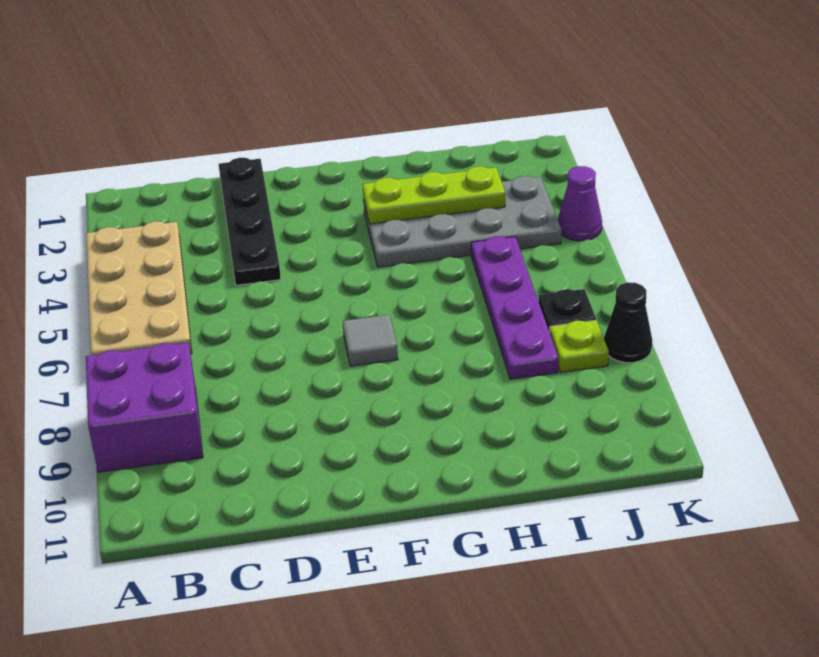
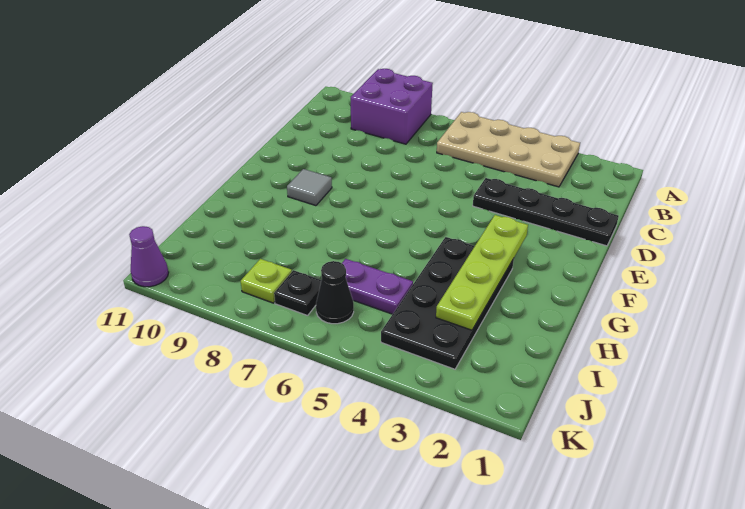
grey 1x1 tile [343,315,398,366] -> grey 1x1 tile moved to [287,169,332,206]
grey 2x4 plate [363,176,561,267] -> black 2x4 plate [381,237,514,369]
lime 1x3 plate [362,167,505,224] -> lime 1x4 plate [436,215,528,330]
purple 1x4 plate [471,236,558,379] -> purple 1x2 plate [342,259,413,314]
purple 1x1 cone [558,166,602,241] -> purple 1x1 cone moved to [129,226,169,287]
black 1x1 cone [604,282,652,363] -> black 1x1 cone moved to [316,261,354,324]

